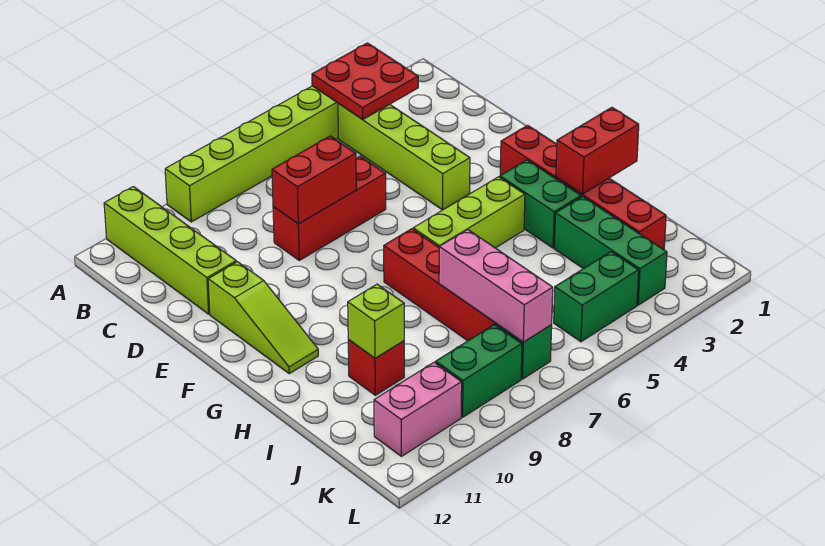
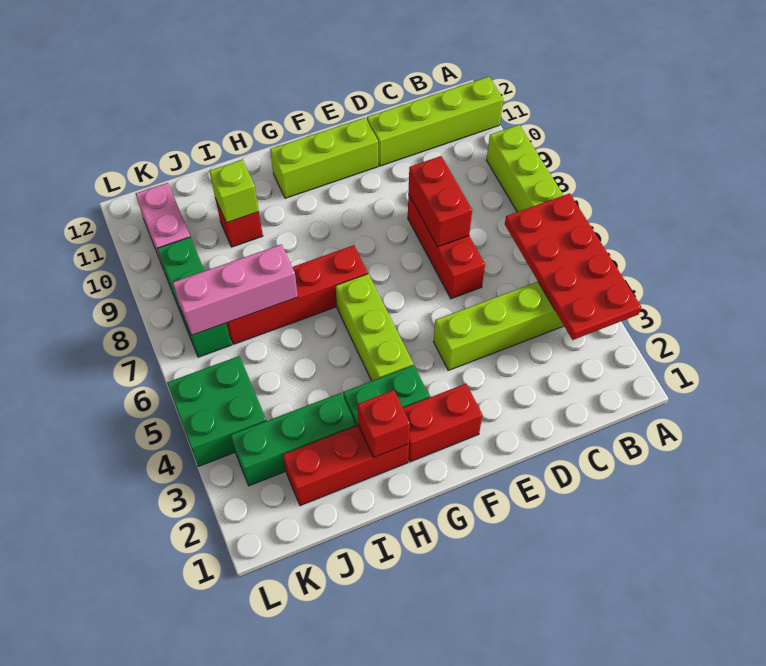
red 2x2 plate [312,43,418,120] -> red 2x4 plate [505,193,641,340]
lime 1x3 slope [208,262,318,374] -> lime 1x3 brick [270,118,378,198]
red 1x2 brick [556,107,639,194] -> red 1x1 brick [357,390,410,458]
green 1x2 brick [554,252,639,342] -> green 2x2 brick [167,356,266,467]

